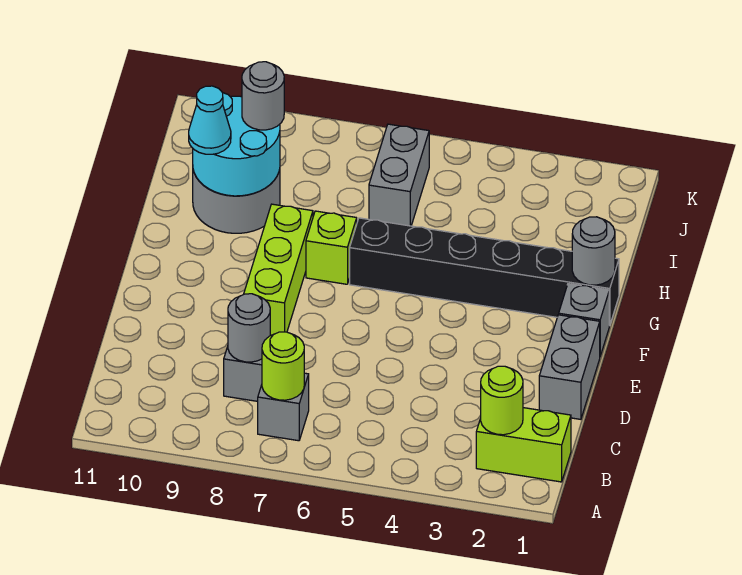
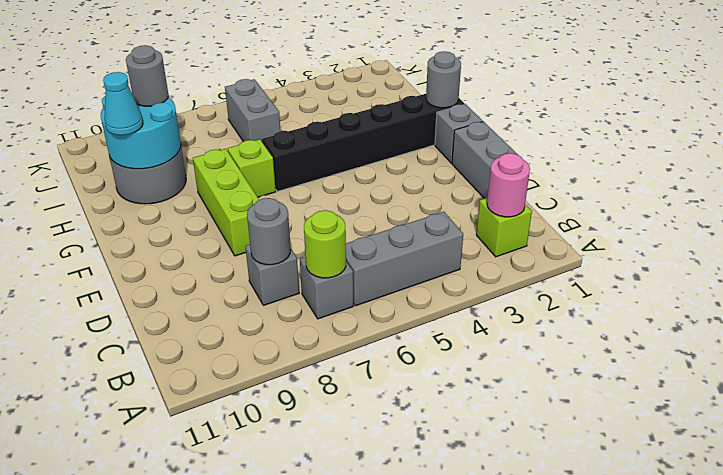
lime 1x2 brick [476,408,571,482] -> lime 1x1 brick [476,198,532,257]
lime 1x1 round brick [481,366,523,435] -> pink 1x1 round brick [487,153,530,217]
none -> grey 1x3 brick [346,212,463,306]

